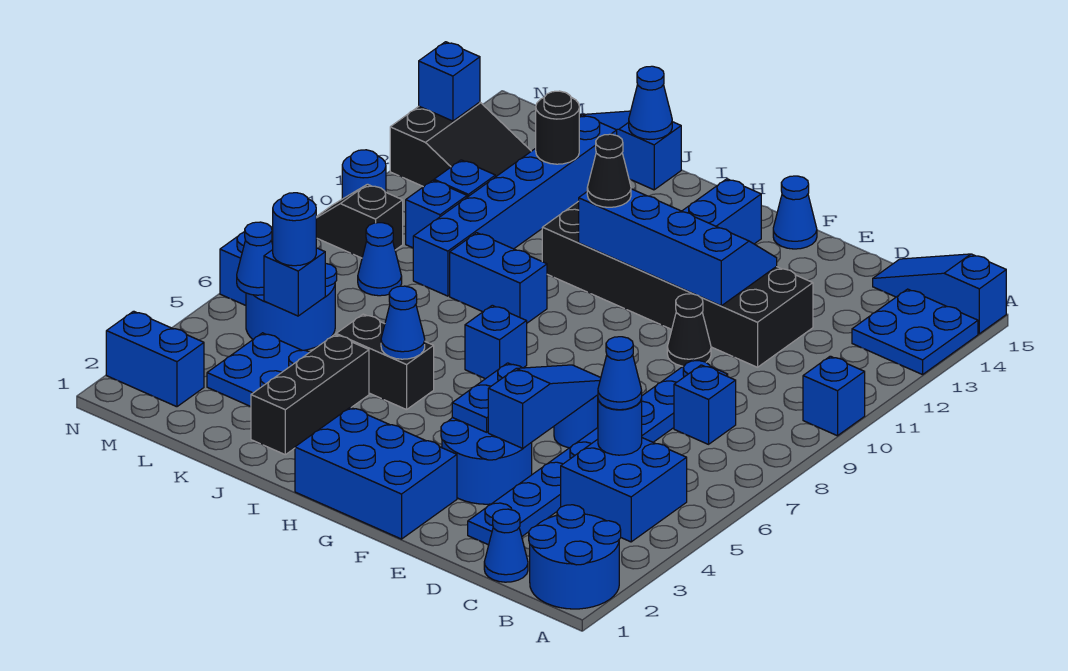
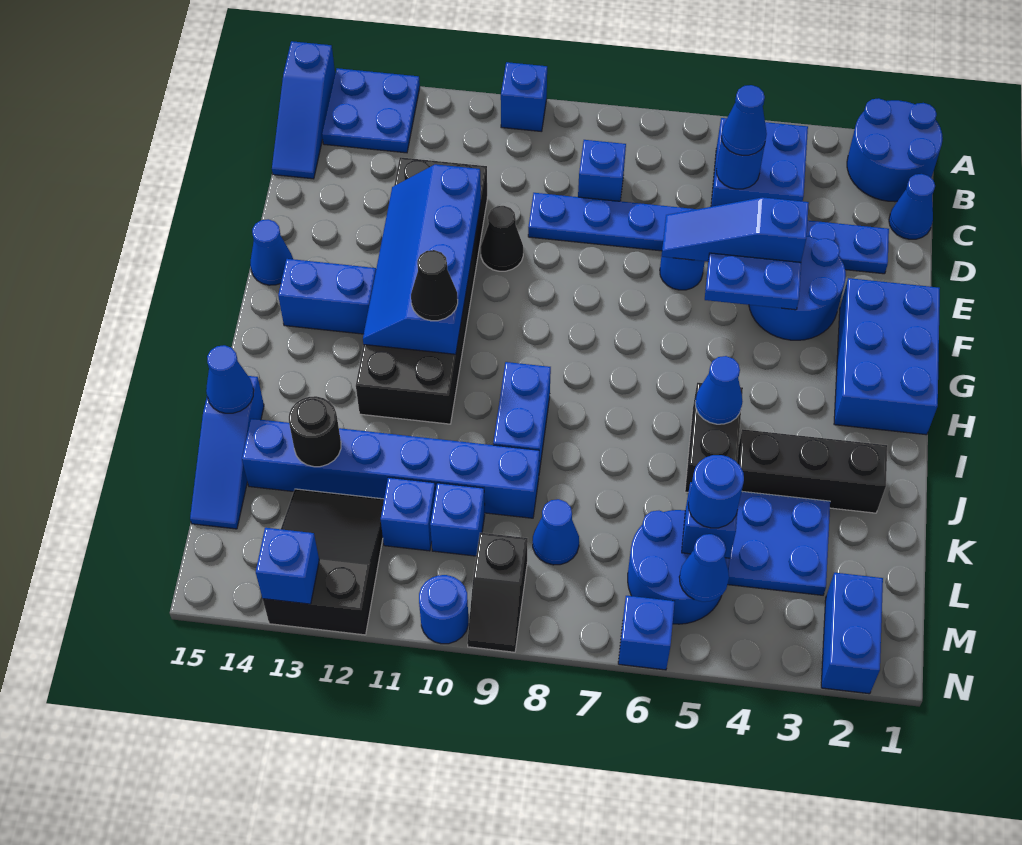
blue 1x1 brick [465,305,527,379] -> none

